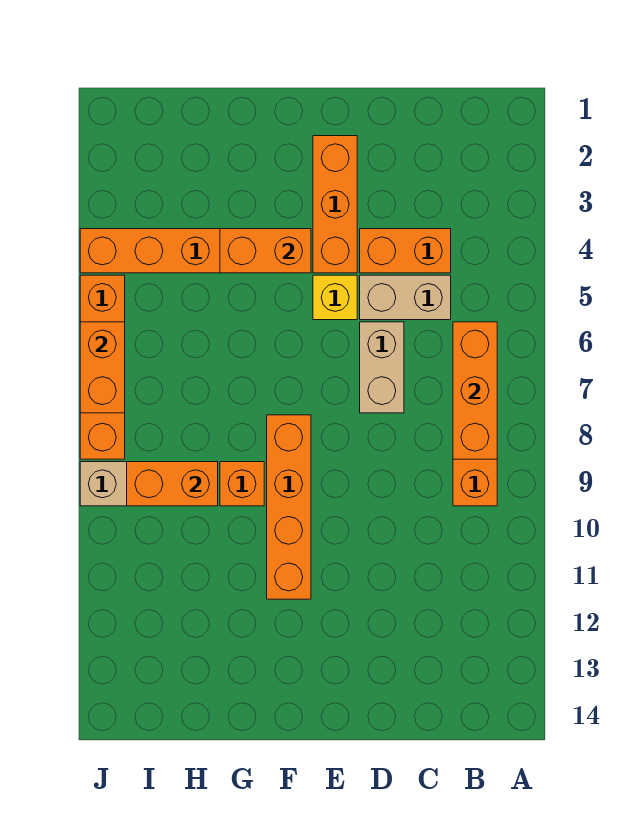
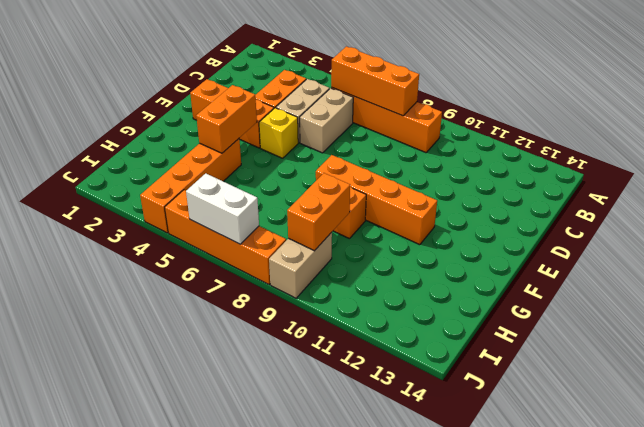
tan 1x2 brick [360,322,404,413] -> tan 1x2 brick turned to [300,88,353,153]
orange 1x2 brick [80,322,125,413] -> white 1x2 brick [186,173,259,244]

